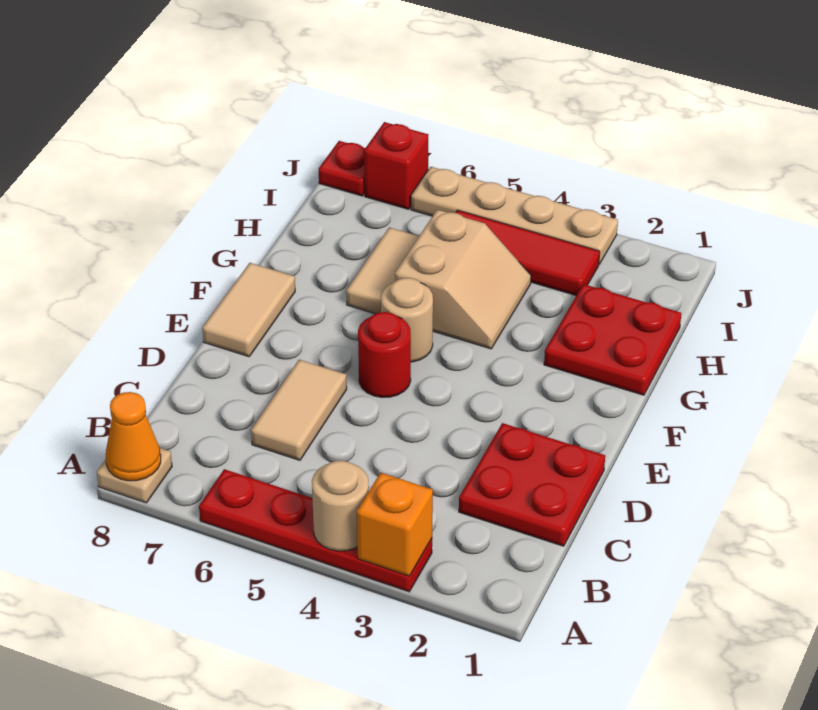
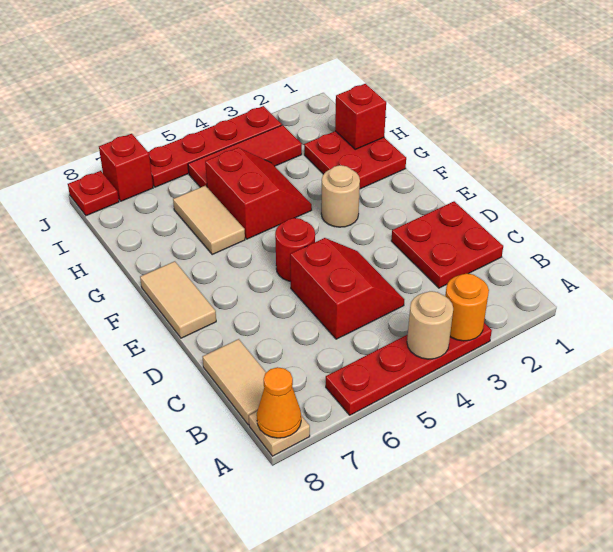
orange 1x1 brick [357,473,433,576] -> orange 1x1 round brick [445,274,489,341]
none -> red 2x2 slope [290,238,404,339]
tan 1x2 tile [251,360,347,460] -> tan 1x2 tile moved to [203,339,266,425]
tan 1x1 round brick [381,278,433,362] -> tan 1x1 round brick moved to [321,165,360,227]
tan 2x2 slope [395,210,531,349] -> red 2x2 slope [205,148,312,239]
none -> red 1x1 brick [335,84,386,149]
tan 1x4 plate [411,167,618,264] -> red 1x4 plate [148,106,282,187]

